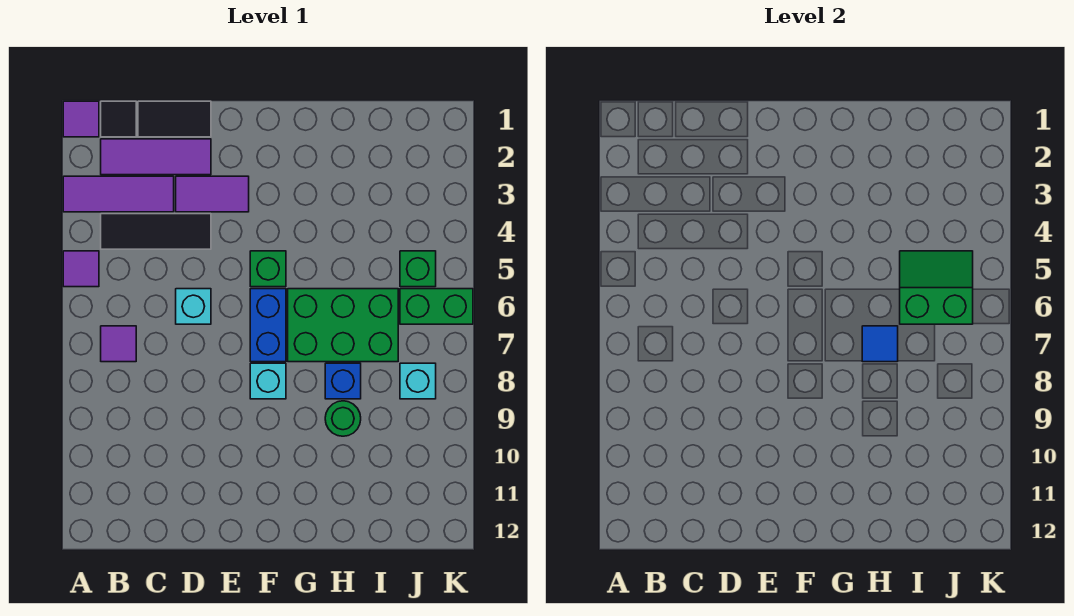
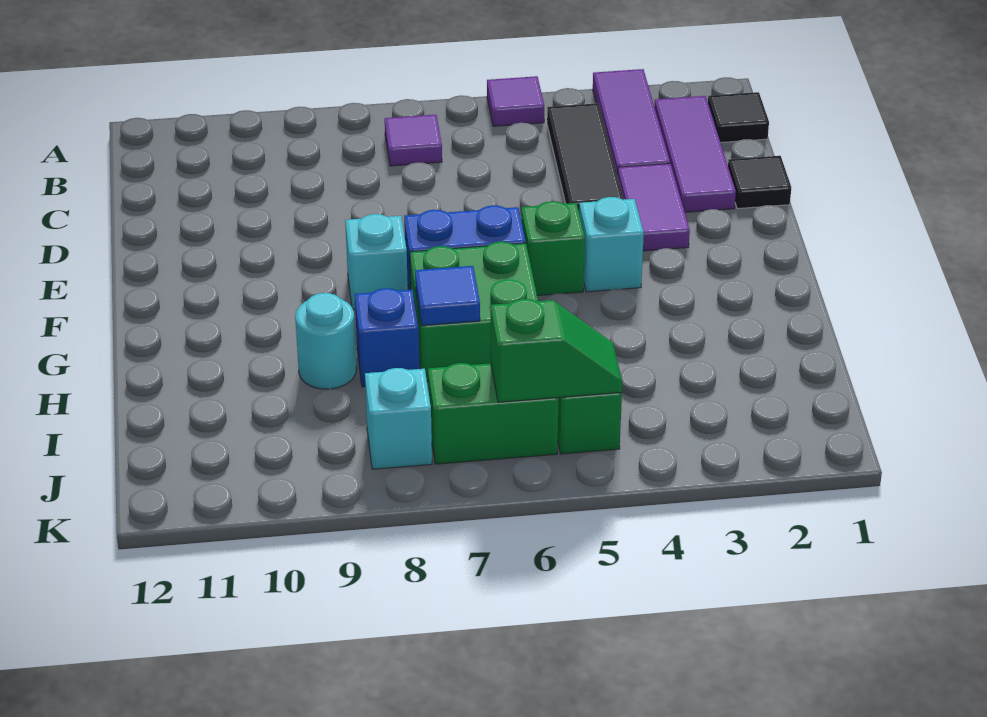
purple 1x1 tile [63,101,99,137] -> none
black 1x2 tile [138,101,211,137] -> black 1x1 tile [728,156,791,209]
cyan 1x1 brick [176,289,211,324] -> cyan 1x1 brick moved to [579,197,644,292]
green 2x3 brick [288,289,398,362] -> green 2x2 brick [410,242,538,382]
green 1x1 round brick [325,401,361,436] -> cyan 1x1 round brick [295,293,356,389]
green 2x2 slope [900,251,973,324] -> green 1x2 slope [491,299,622,402]
green 1x2 brick [400,289,473,324] -> green 1x2 brick turned to [428,363,559,464]

